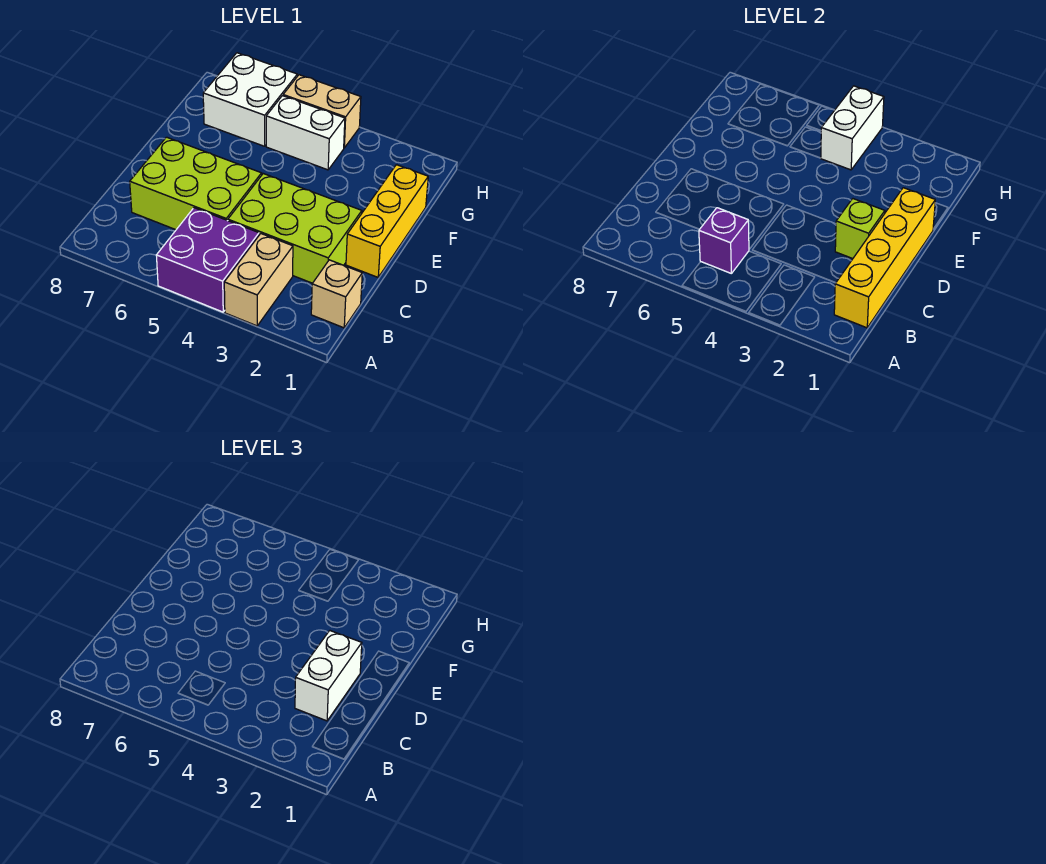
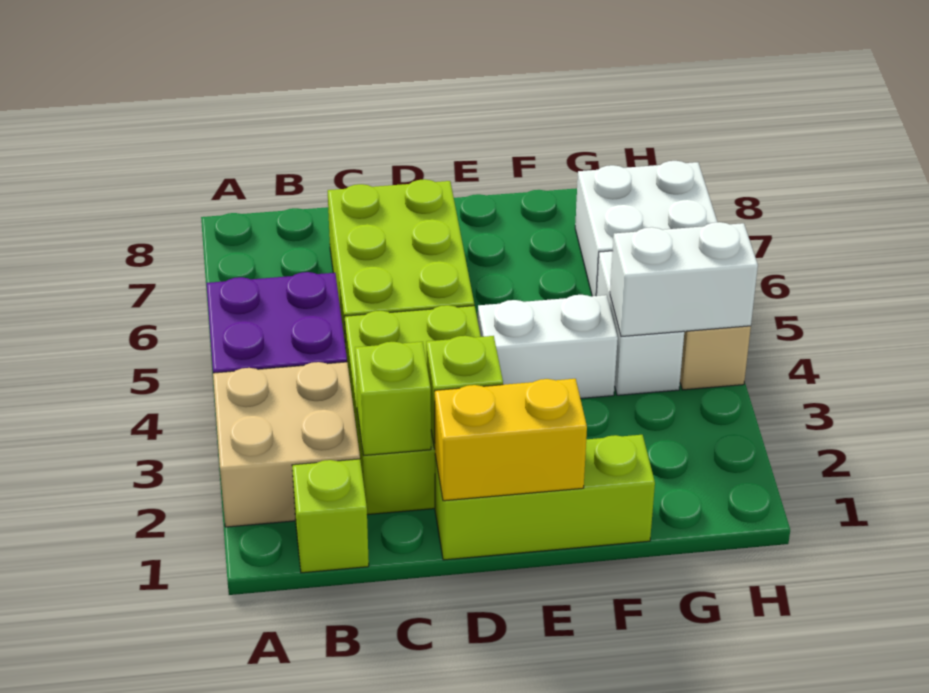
tan 1x2 brick [224,234,293,326] -> tan 2x2 brick [213,362,360,527]
tan 1x1 brick [311,260,362,328] -> lime 1x1 brick [292,459,369,573]
yellow 1x4 brick [834,188,935,328] -> yellow 1x2 brick [435,379,587,501]
purple 1x1 brick [699,208,749,274] -> none
none -> lime 1x1 brick [355,342,431,456]
white 1x2 brick [295,631,362,721] -> white 1x2 brick moved to [478,295,618,399]
yellow 1x3 brick [346,165,428,277] -> lime 1x3 brick [435,435,655,560]

